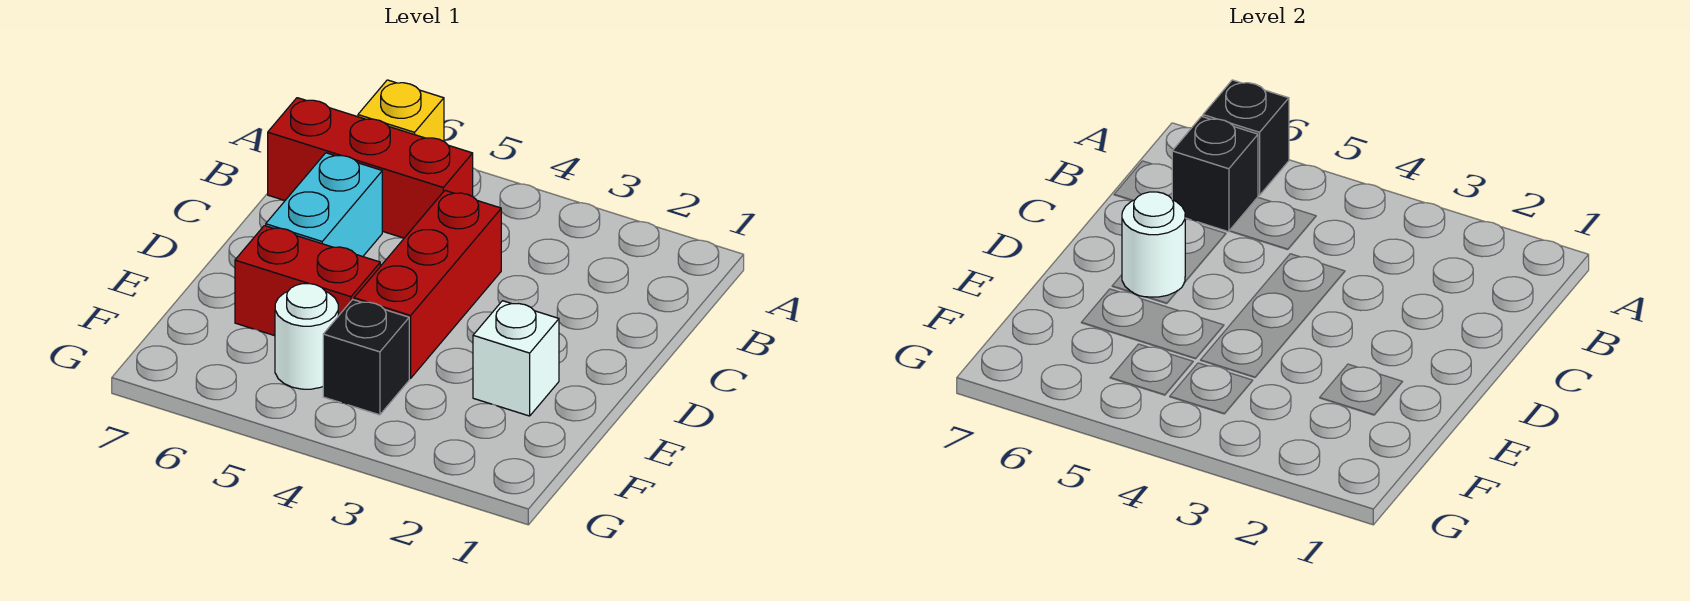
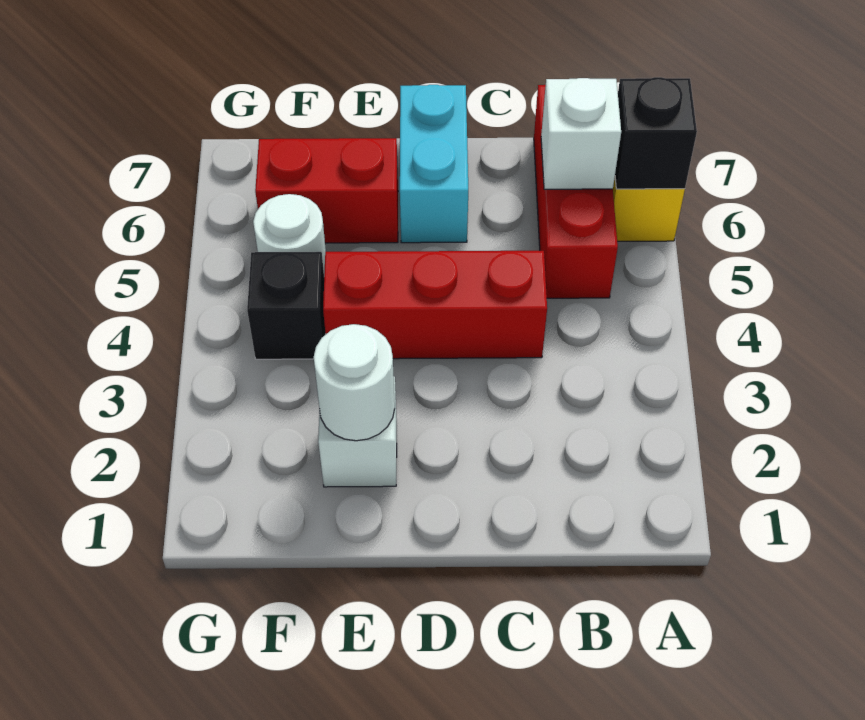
black 1x1 brick [1172,116,1258,232] -> white 1x1 brick [541,78,621,189]
cyan 1x2 brick [266,153,382,257] -> cyan 1x2 brick turned to [400,85,468,243]
white 1x1 round brick [1122,192,1185,297] -> white 1x1 round brick moved to [314,324,395,441]
red 1x2 brick [235,226,380,336] -> red 1x2 brick turned to [255,138,398,243]

